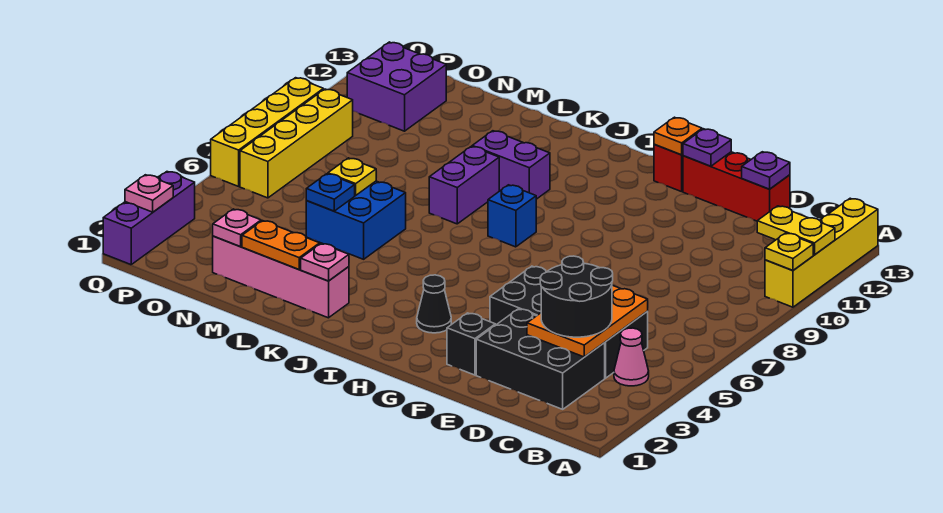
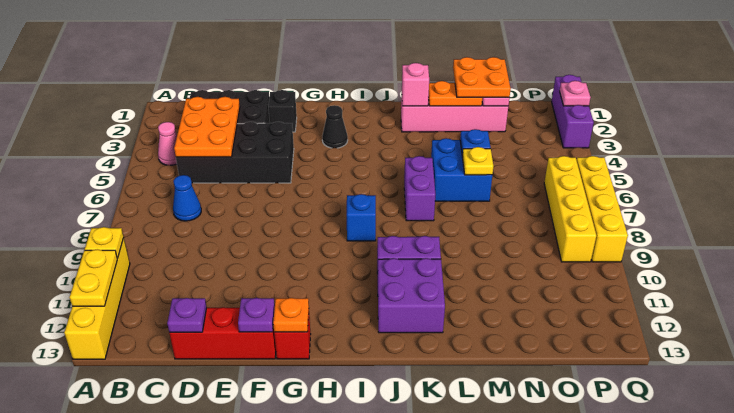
yellow 1x2 plate [757,206,835,255] -> yellow 1x2 plate turned to [70,249,117,306]
black 2x2 round brick [540,256,613,337] -> none
none -> blue 1x1 cone [173,175,201,221]
pink 1x1 plate [301,244,349,281] -> pink 1x1 brick [402,63,429,106]
purple 1x2 brick [429,146,499,224] -> purple 1x2 brick moved to [404,156,435,221]
none -> orange 2x2 plate [453,57,511,97]
purple 2x2 brick [347,42,446,131] -> purple 2x2 brick moved to [378,258,445,333]

